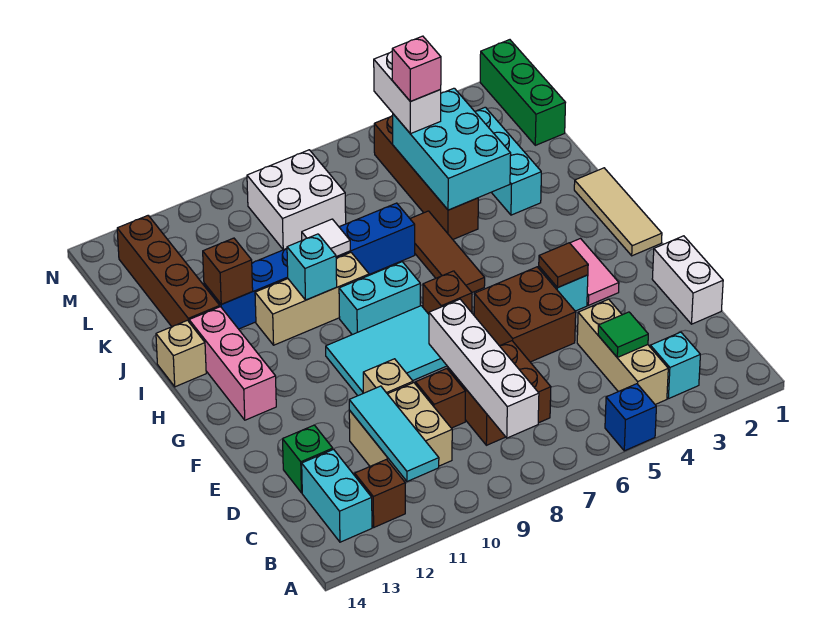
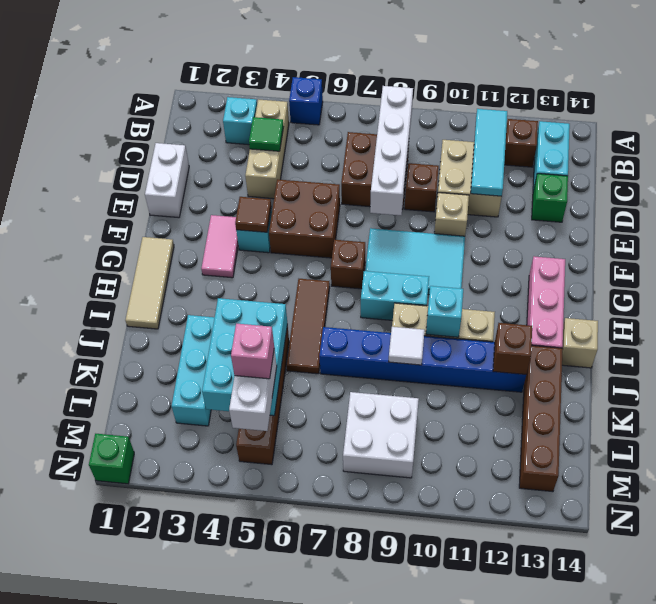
green 1x3 brick [480,40,566,145] -> green 1x1 brick [89,434,134,484]

